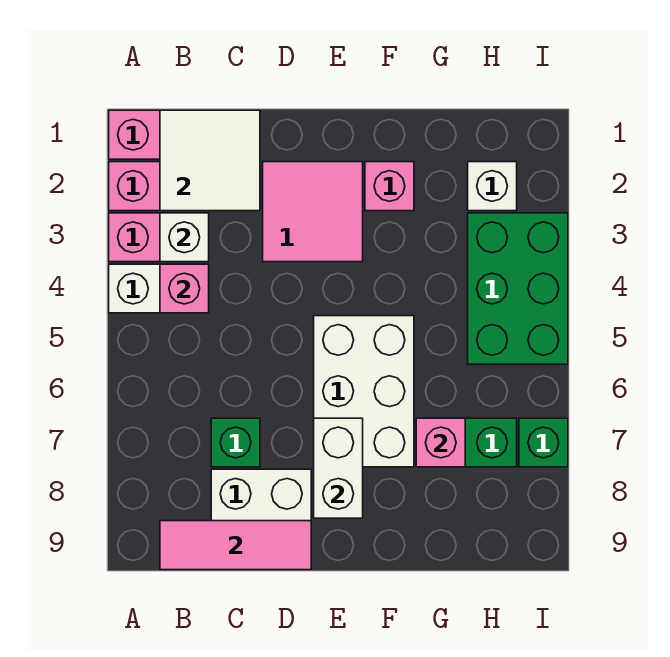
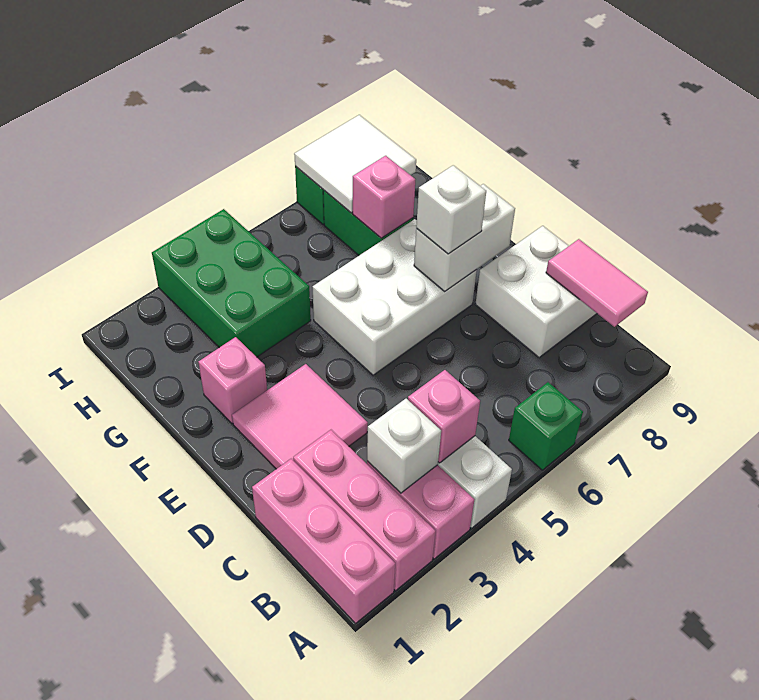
white 2x2 tile [160,110,260,211] -> white 2x2 tile moved to [294,115,416,213]
pink 1x3 tile [160,521,311,570] -> pink 1x2 tile [546,239,648,327]
green 1x1 brick [211,418,260,467] -> green 1x1 brick moved to [509,382,583,470]
white 1x1 brick [468,162,517,211] -> white 1x1 brick moved to [416,165,486,254]
green 2x3 brick [468,213,568,364] -> green 2x3 brick turned to [152,209,311,357]

